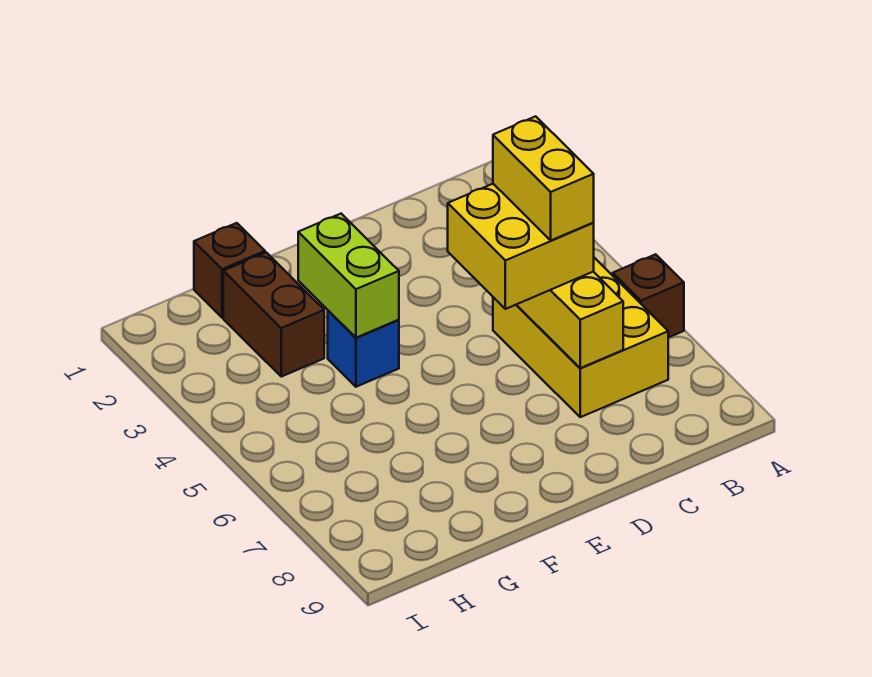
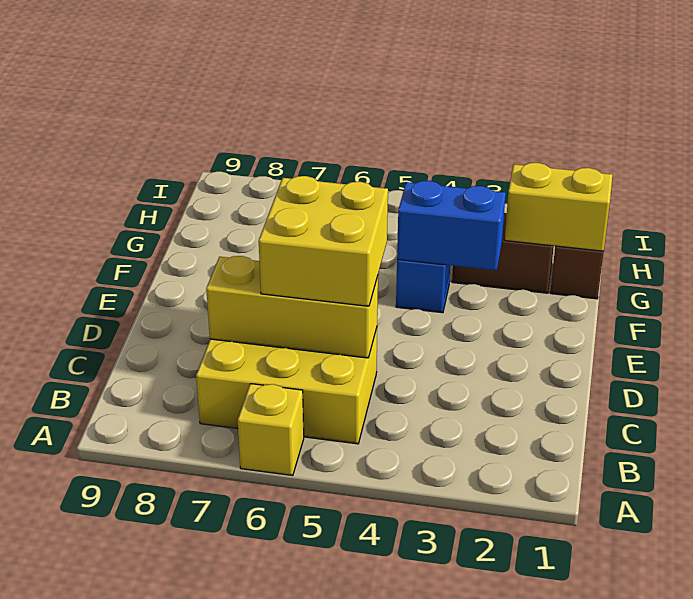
brown 1x1 brick [613,254,684,338] -> yellow 1x1 brick [238,384,304,476]
yellow 1x2 brick [493,116,594,240] -> yellow 1x2 brick moved to [505,163,612,251]
lime 1x2 brick [298,214,399,338] -> blue 1x2 brick [397,181,506,270]

